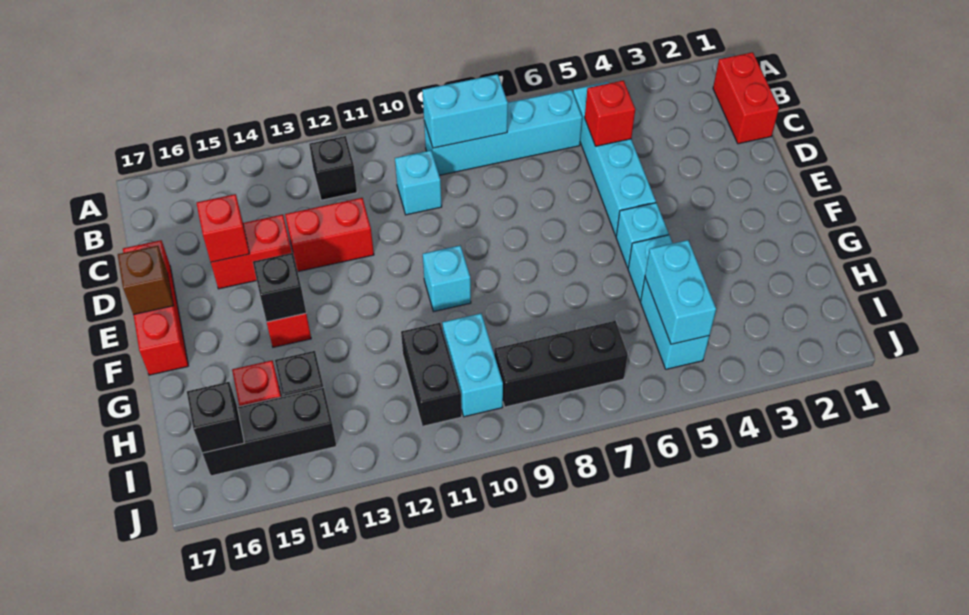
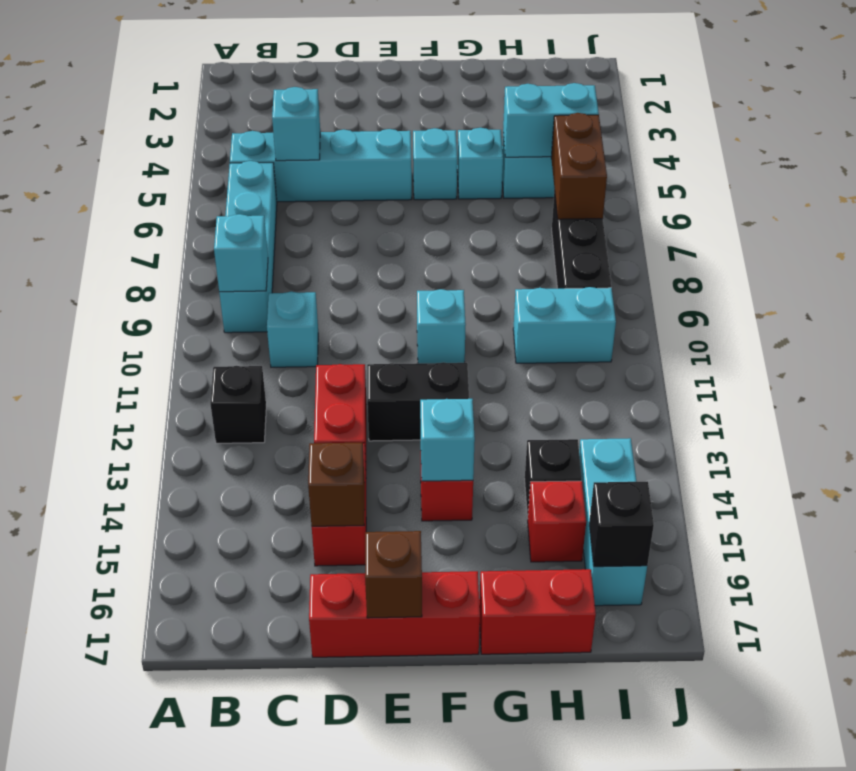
red 1x2 brick [713,52,779,144] -> red 1x2 brick moved to [479,569,596,654]
cyan 1x2 brick [422,74,508,148] -> cyan 1x1 brick [214,214,268,292]
red 1x1 brick [585,80,635,146] -> cyan 1x1 brick [272,87,320,161]
red 1x1 brick [197,194,250,262] -> brown 1x1 brick [308,443,365,526]
black 1x1 brick [253,253,306,322] -> cyan 1x1 brick [420,399,475,481]
black 1x2 brick [401,323,462,426] -> black 1x2 brick moved to [367,362,469,441]
none -> brown 1x2 brick [551,113,607,219]
black 1x3 brick [202,387,336,476] -> cyan 1x3 brick [579,438,647,606]

